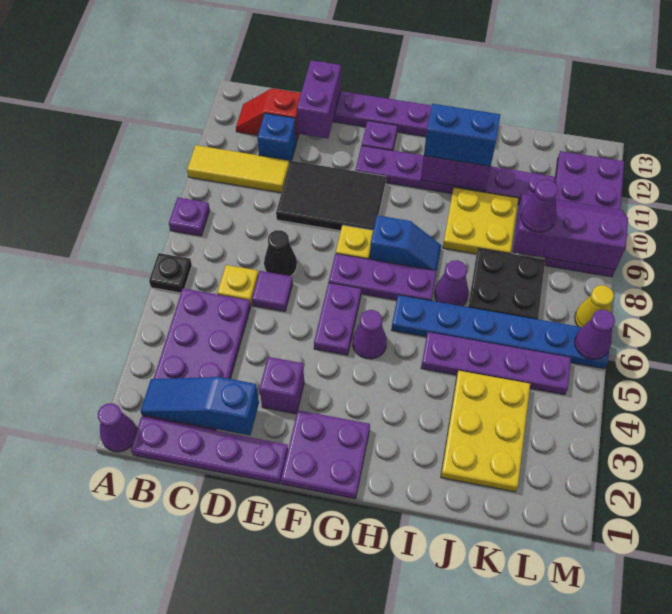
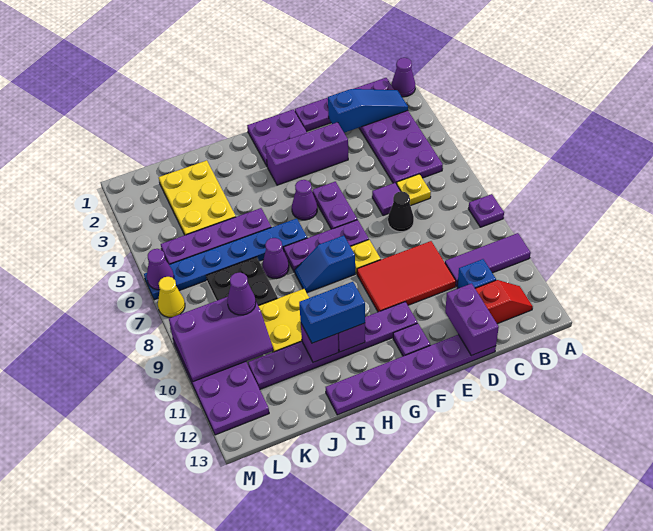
black 1x1 plate [149,253,192,293] -> none
yellow 1x3 tile [187,145,289,193] -> purple 1x3 tile [445,233,531,286]
black 2x3 tile [276,161,386,231] -> red 2x3 tile [357,241,456,312]
purple 1x1 brick [259,357,304,414] -> purple 1x3 brick [266,122,348,185]

